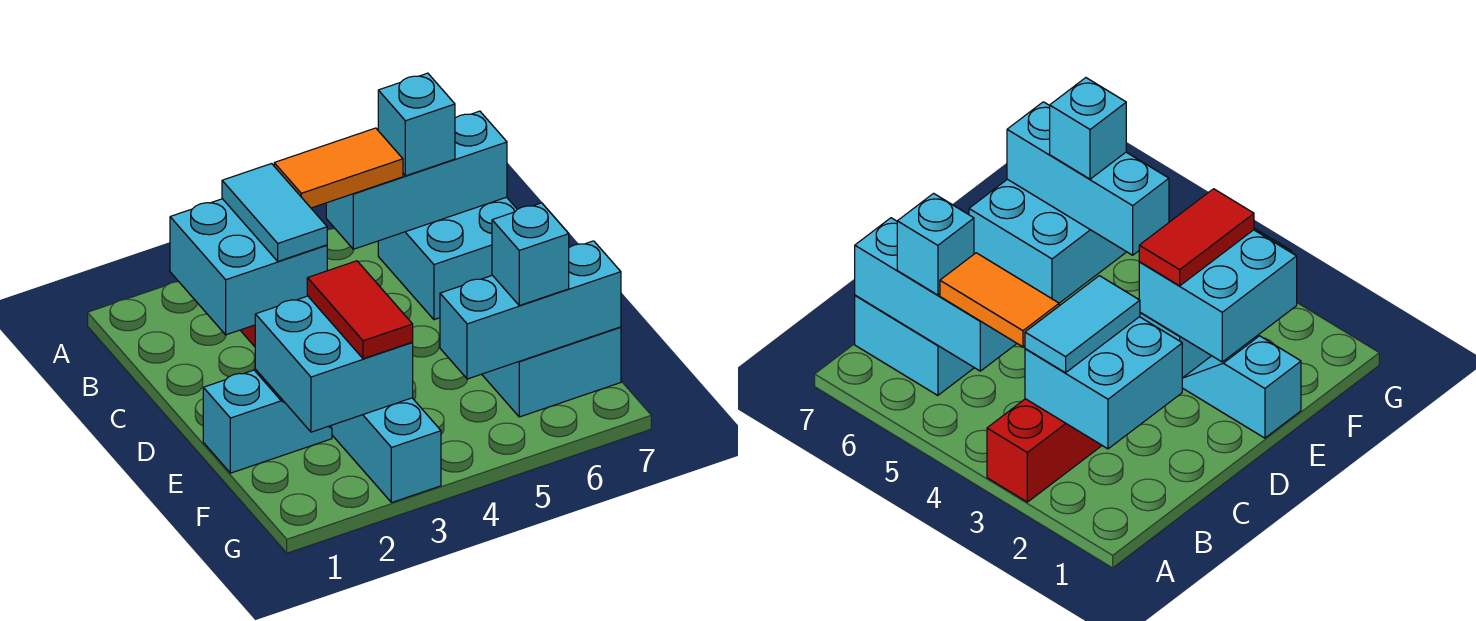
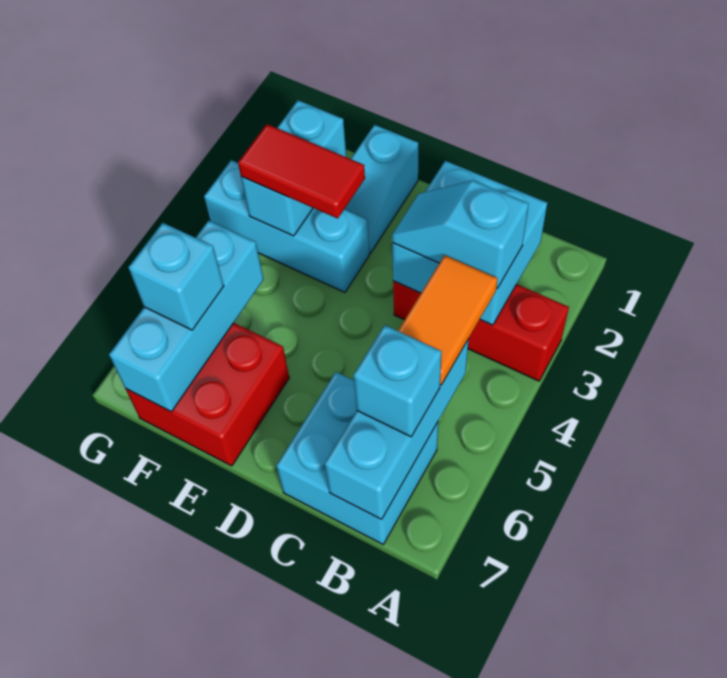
cyan 1x2 tile [222,164,327,261] -> cyan 1x2 slope [392,181,529,288]
cyan 2x2 brick [255,296,413,432] -> cyan 1x2 brick [241,100,346,236]
cyan 2x2 brick [482,327,621,417] -> red 2x2 brick [126,323,289,466]

